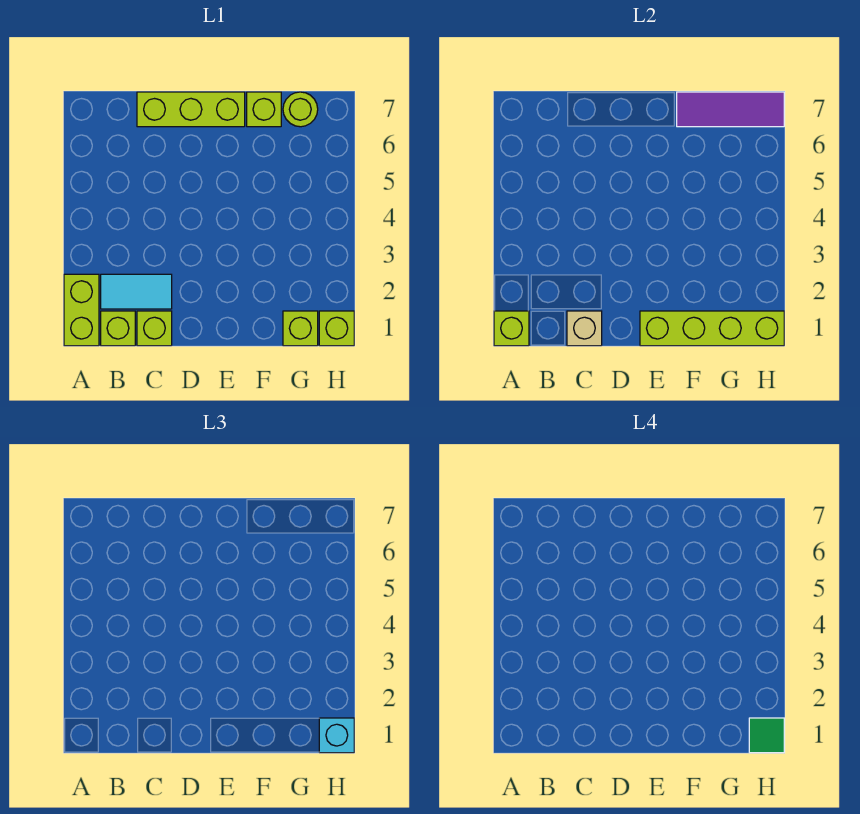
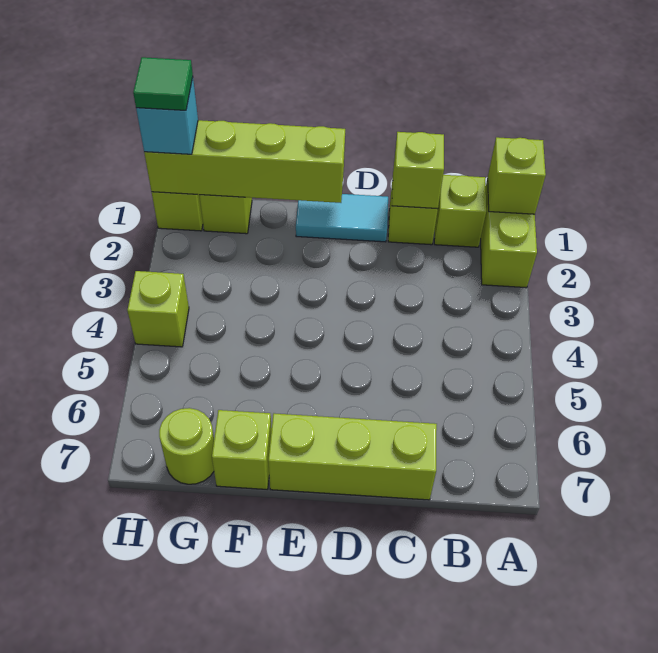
cyan 1x2 tile [101,274,172,309] -> cyan 1x2 tile moved to [296,194,388,242]
tan 1x1 brick [567,311,602,346] -> lime 1x1 brick [392,132,444,209]
purple 1x3 tile [677,92,784,127] -> none
none -> lime 1x1 brick [127,271,189,347]

